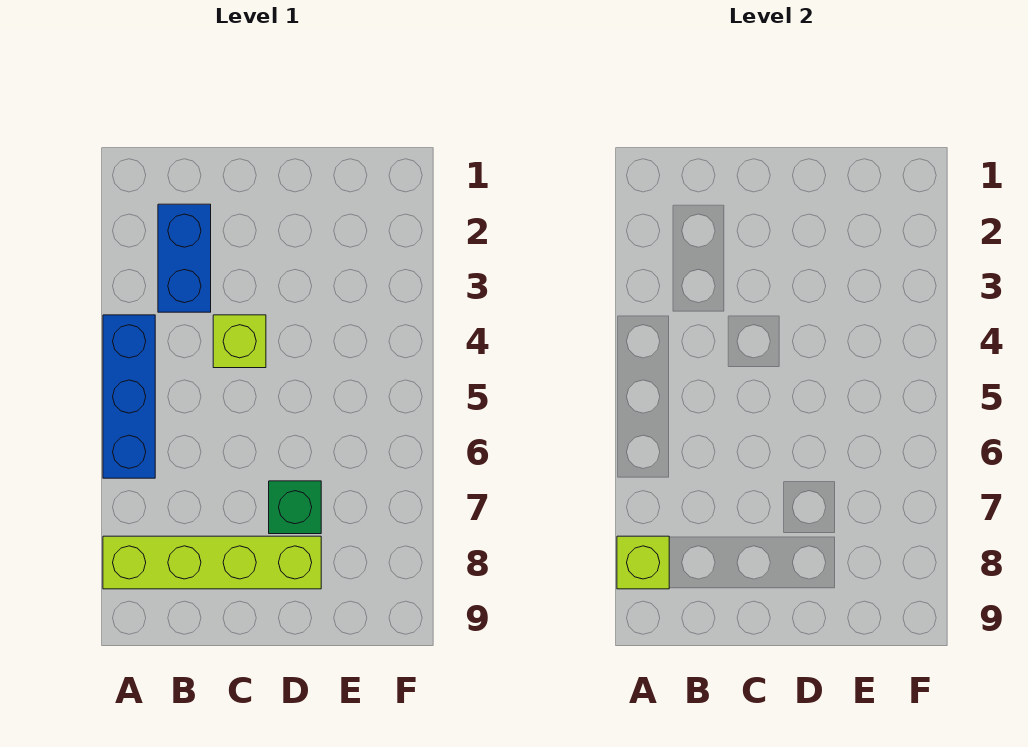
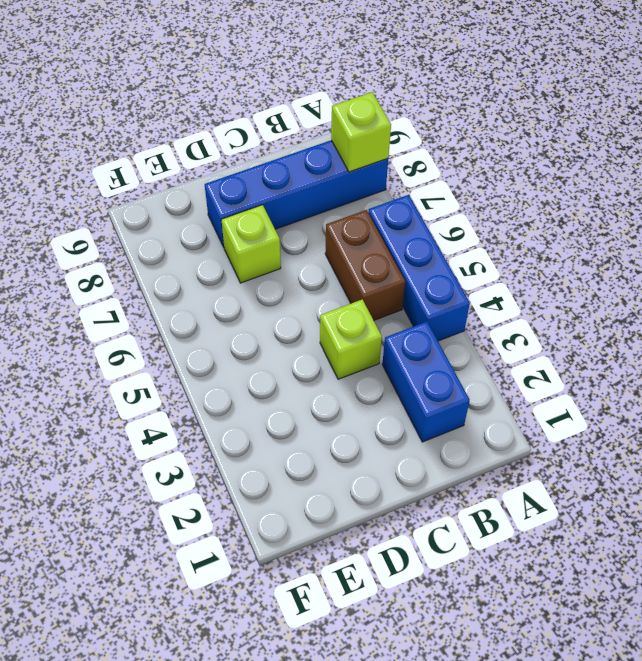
lime 1x4 brick [103,536,321,589] -> blue 1x4 brick [205,140,388,247]
none -> brown 1x2 brick [325,210,405,320]
green 1x1 brick [269,481,321,534] -> lime 1x1 brick [221,205,281,283]

